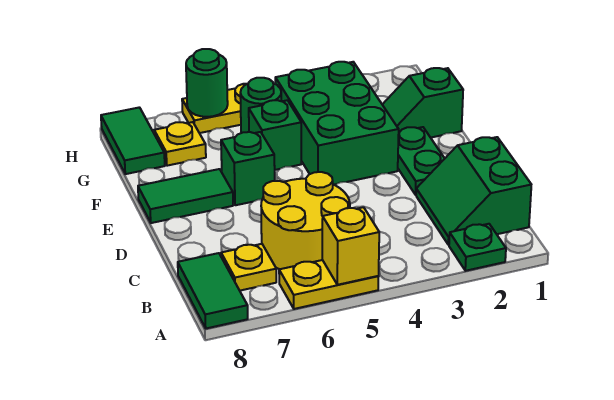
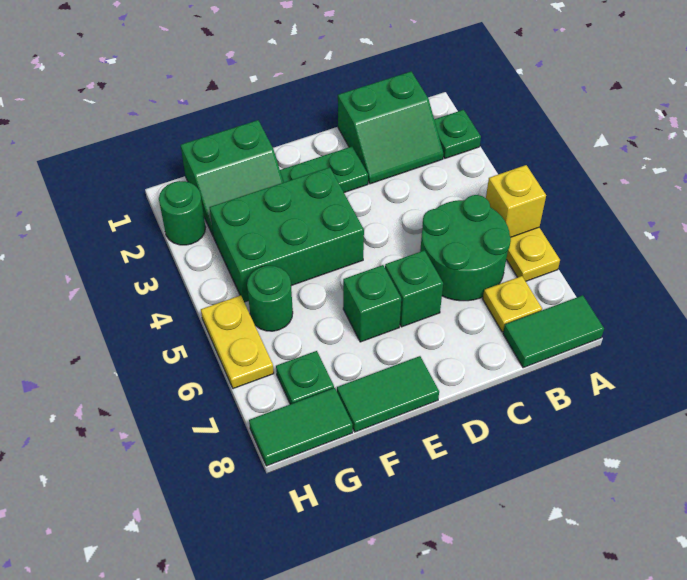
yellow 2x2 round brick [261,172,350,269] -> green 2x2 round brick [420,195,511,301]
green 1x2 tile [138,169,233,223] -> green 1x2 tile turned to [337,356,439,432]
green 1x2 slope [382,68,463,138] -> green 2x2 slope [181,120,283,237]
green 1x1 brick [249,100,301,170] -> green 1x1 brick moved to [385,250,443,327]
yellow 1x1 plate [154,122,206,166] -> green 1x1 plate [276,351,334,404]
green 1x1 round brick [186,49,228,117] -> green 1x1 round brick moved to [159,181,206,245]

